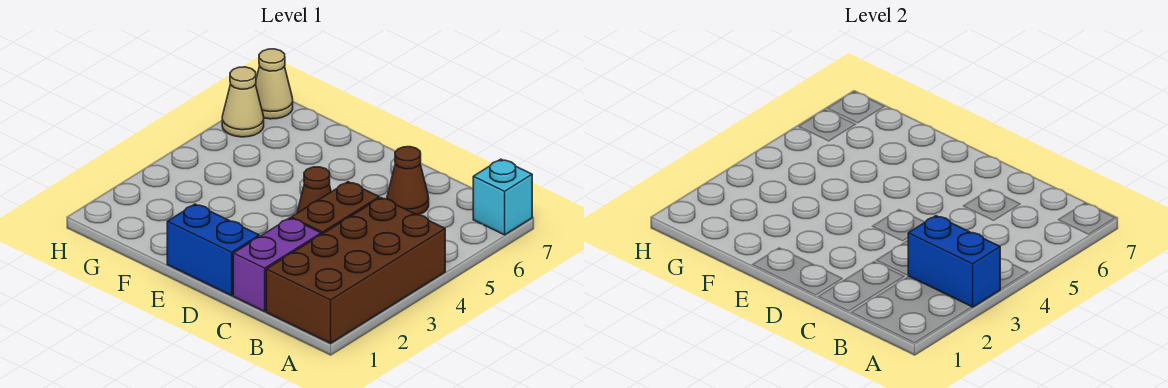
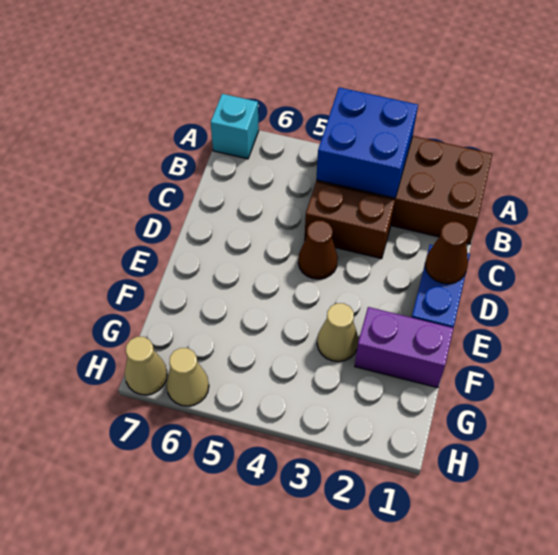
blue 1x2 brick [908,216,1000,307] -> blue 2x2 brick [316,87,418,198]
purple 1x2 brick [233,218,321,312] -> purple 1x2 brick moved to [355,307,453,388]
brown 1x1 cone [387,147,429,215] -> brown 1x1 cone moved to [425,222,468,284]
none -> tan 1x1 cone [317,303,358,362]

